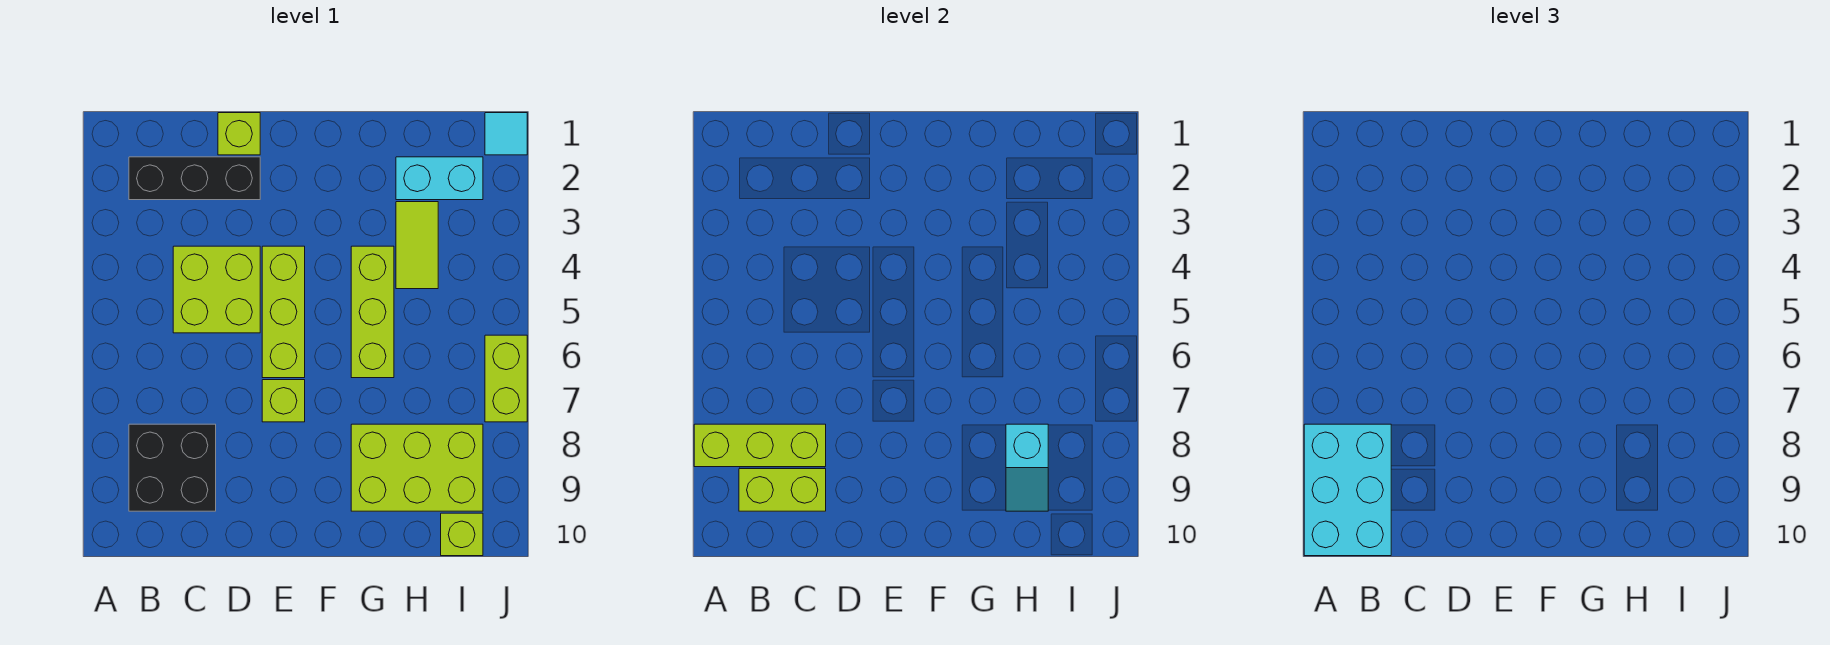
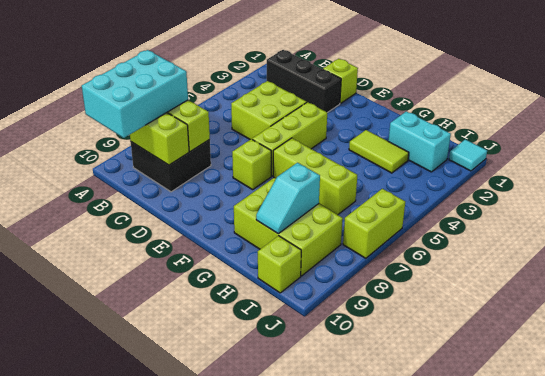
lime 1x3 brick [351,246,394,378] -> lime 1x3 brick turned to [273,138,357,215]
lime 1x2 tile [396,202,438,289] -> lime 1x2 tile turned to [349,130,409,173]

